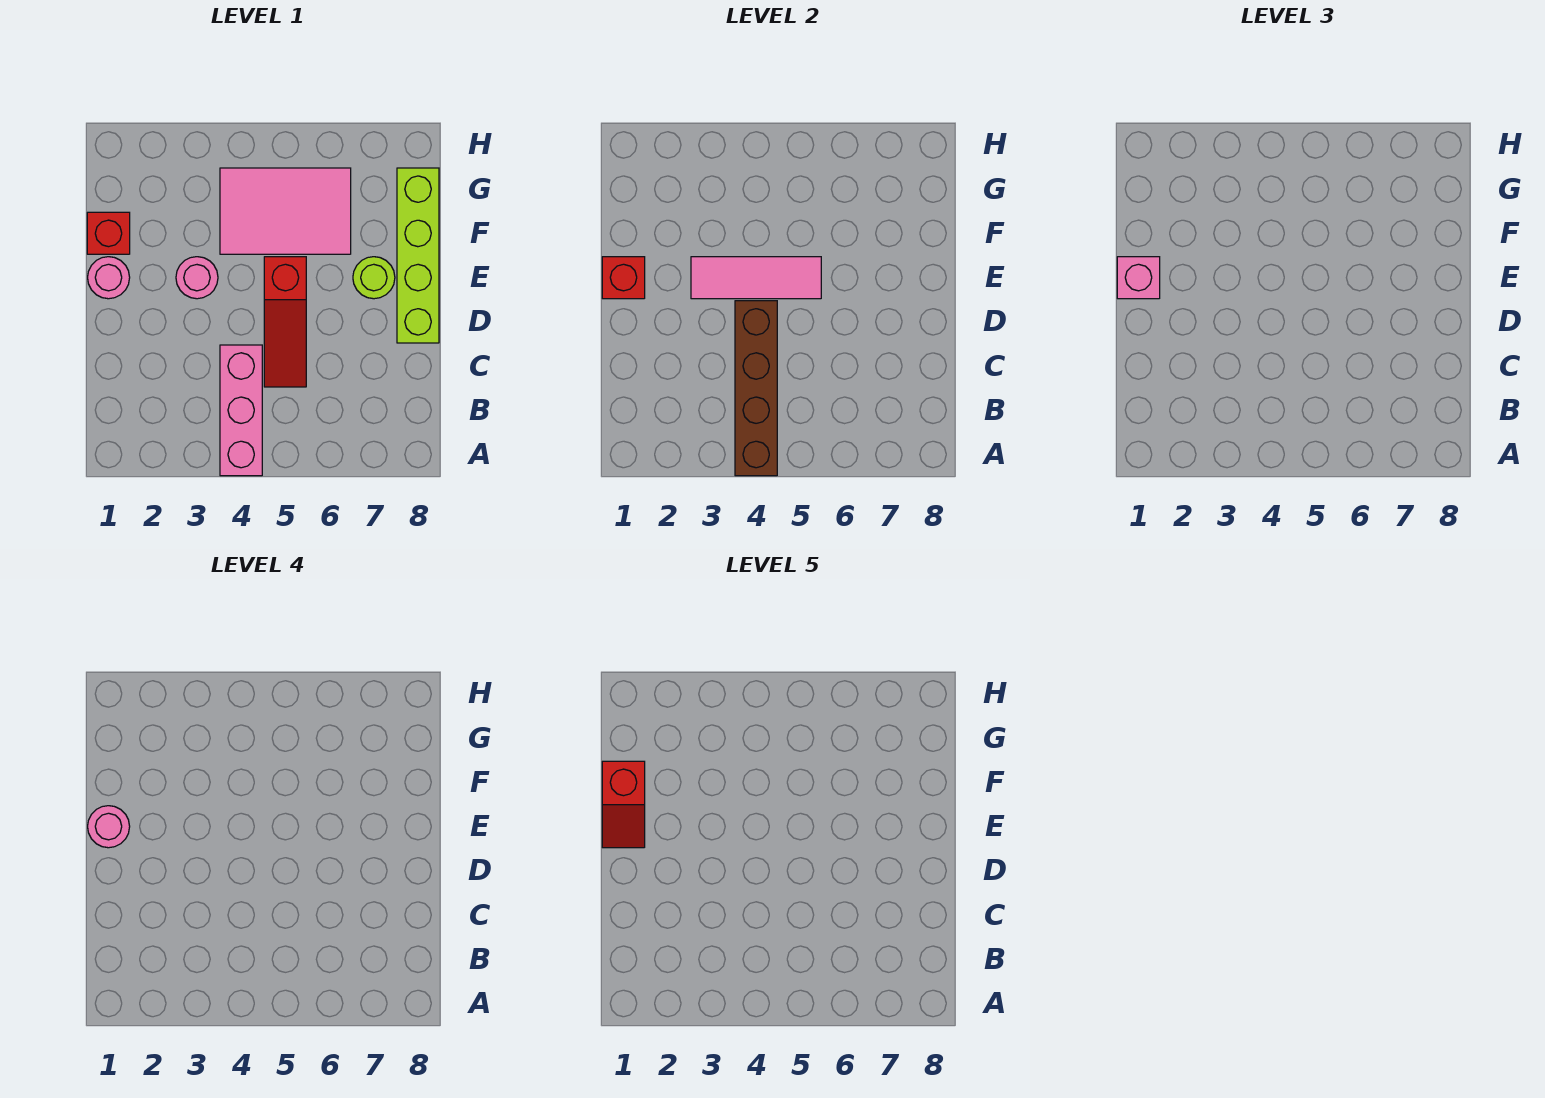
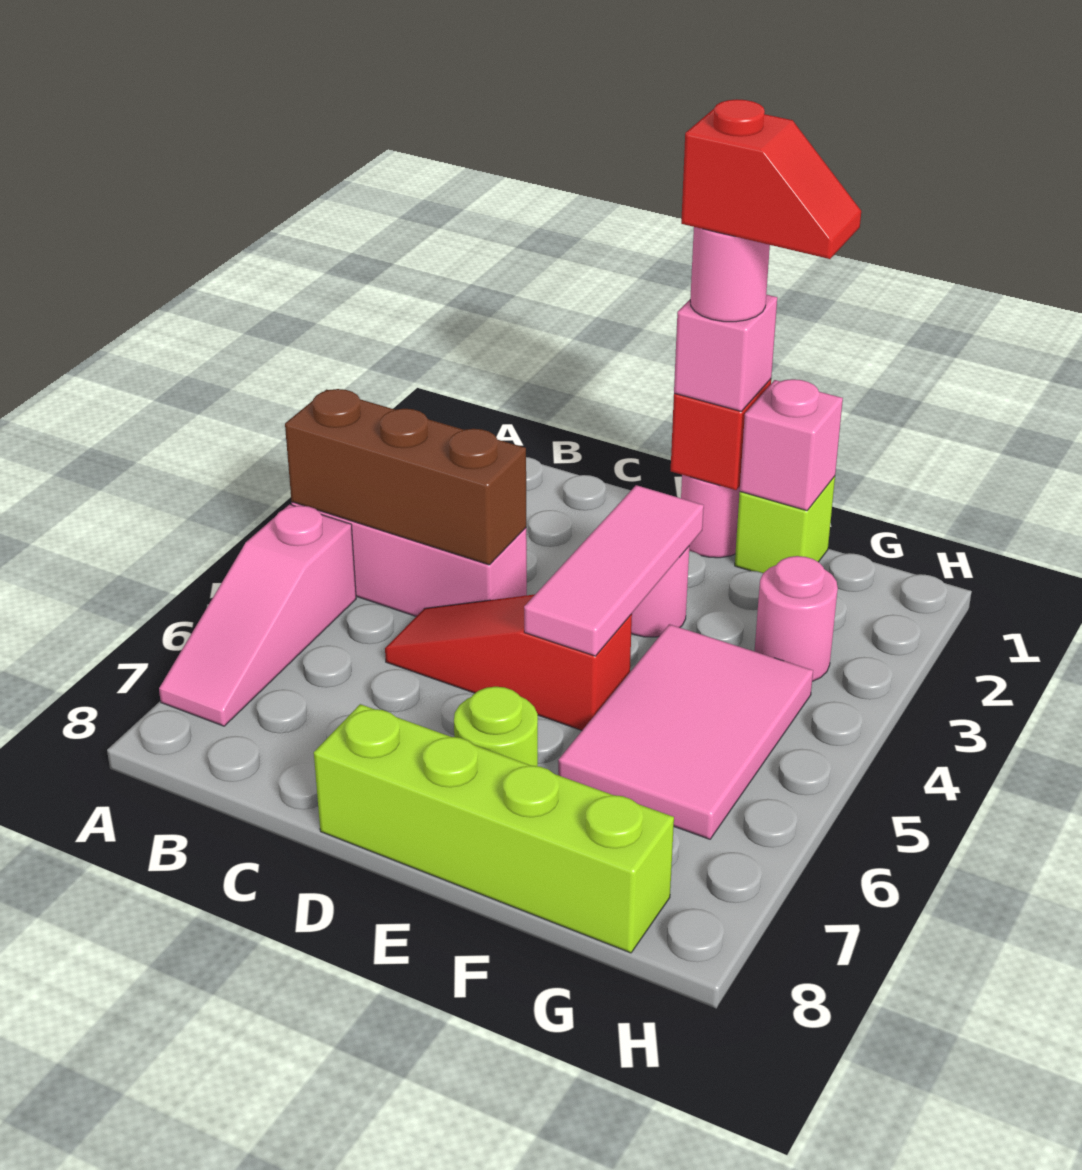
brown 1x4 brick [735,301,777,476] -> brown 1x3 brick [285,389,526,565]
none -> pink 1x3 slope [159,504,356,726]
red 1x2 slope [602,761,645,848] -> red 1x2 slope turned to [681,99,861,259]
red 1x1 brick [87,212,130,254] -> lime 1x1 brick [735,476,835,573]
none -> pink 1x1 brick [740,379,843,511]
none -> pink 1x1 round brick [755,556,838,681]

